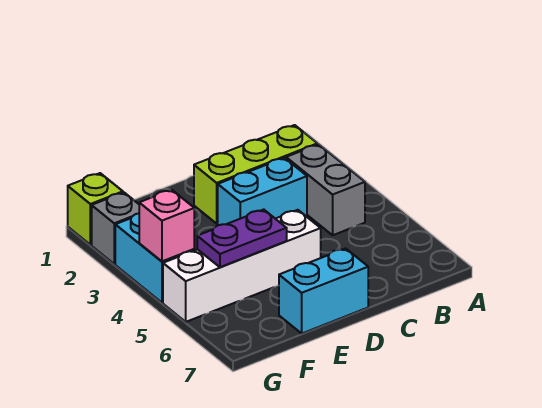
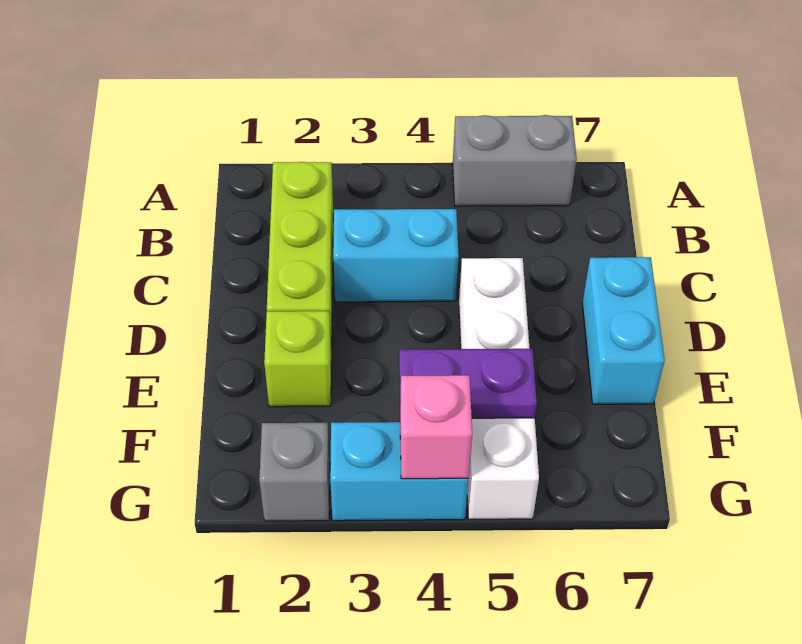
grey 1x2 brick [286,144,365,235] -> grey 1x2 brick moved to [453,115,577,206]
cyan 1x2 brick [218,158,307,225] -> cyan 1x2 brick turned to [333,209,459,302]
purple 1x2 plate [197,210,287,267] -> purple 1x2 plate turned to [399,349,537,418]
lime 1x1 brick [68,173,123,245] -> lime 1x1 brick moved to [264,311,331,407]

